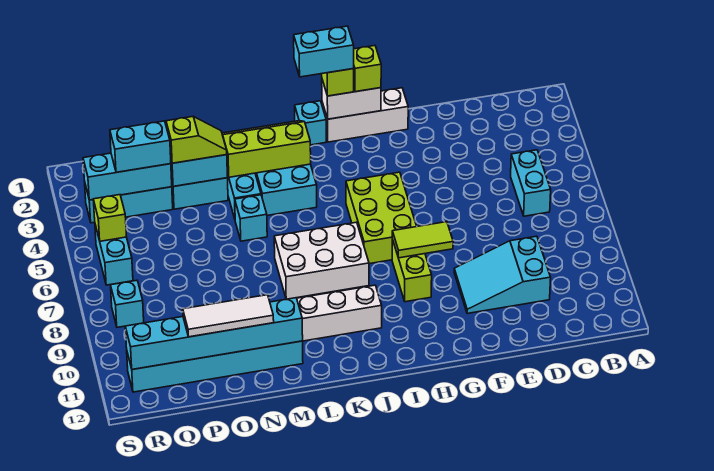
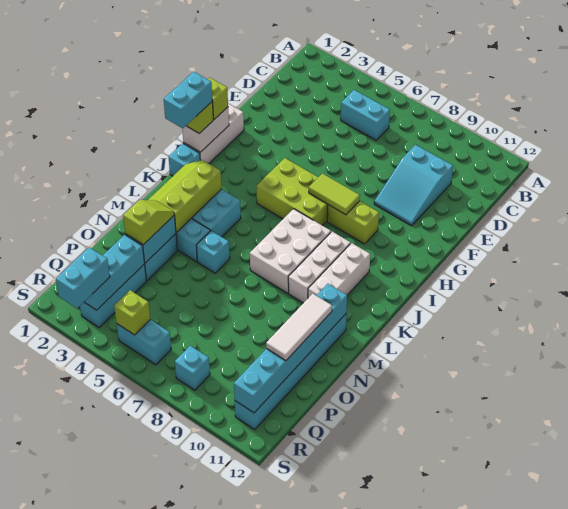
lime 1x2 tile [392,222,453,258] -> lime 1x2 tile turned to [309,174,360,215]
none -> white 1x3 brick [288,232,351,303]
cyan 1x2 brick [110,121,171,172] -> cyan 1x2 brick moved to [56,247,110,308]

